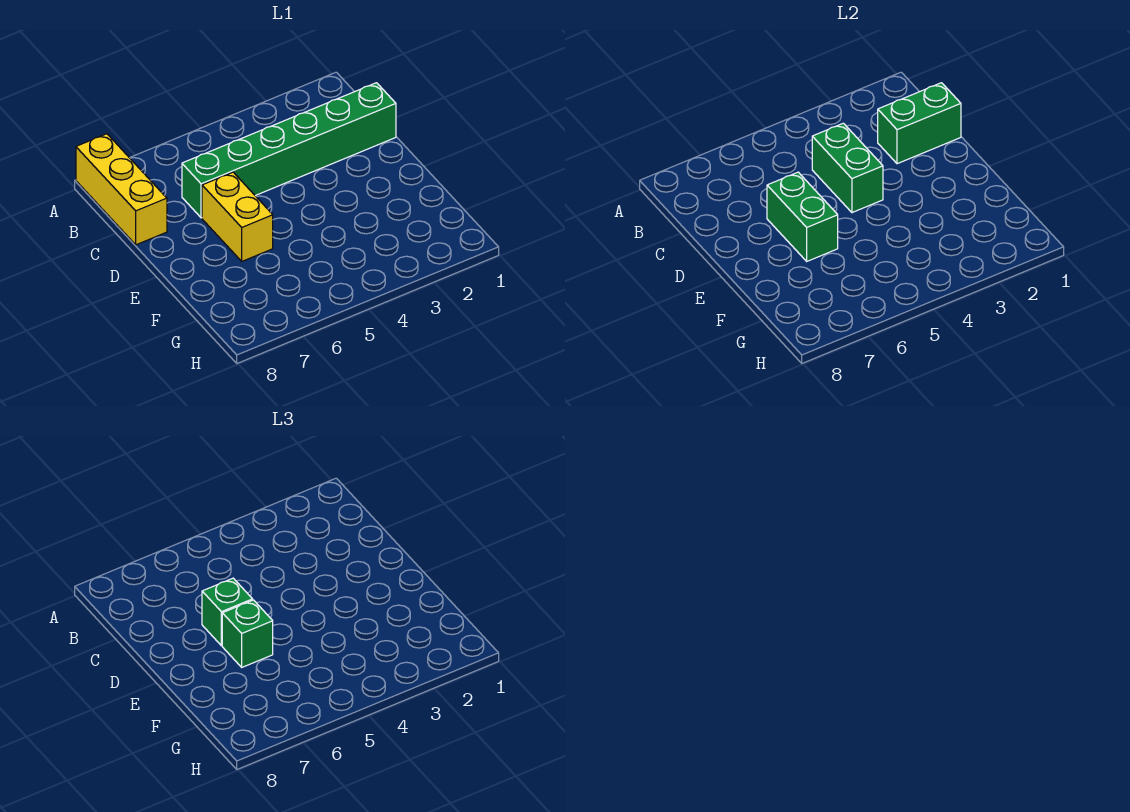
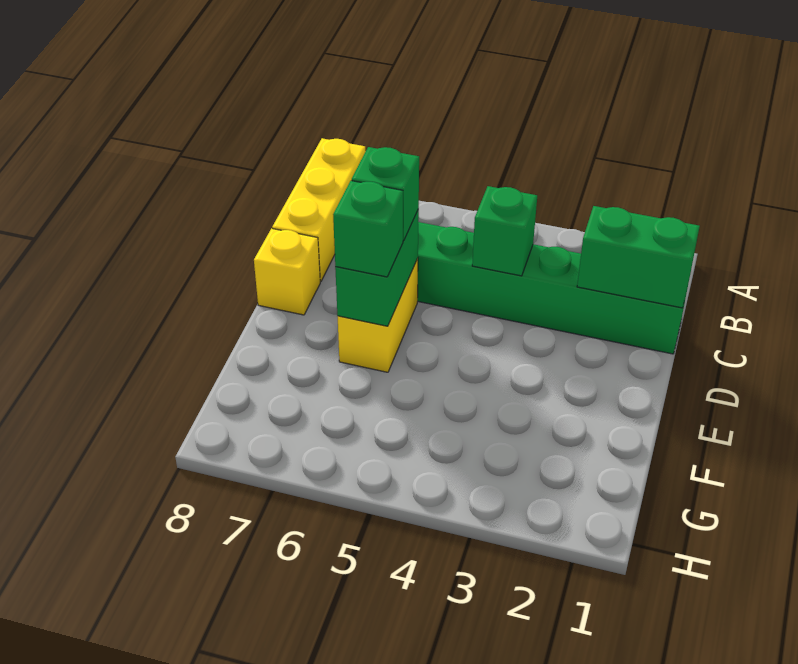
green 1x2 brick [812,123,883,213] -> green 1x1 brick [472,186,537,276]
none -> yellow 1x1 brick [254,228,320,315]

